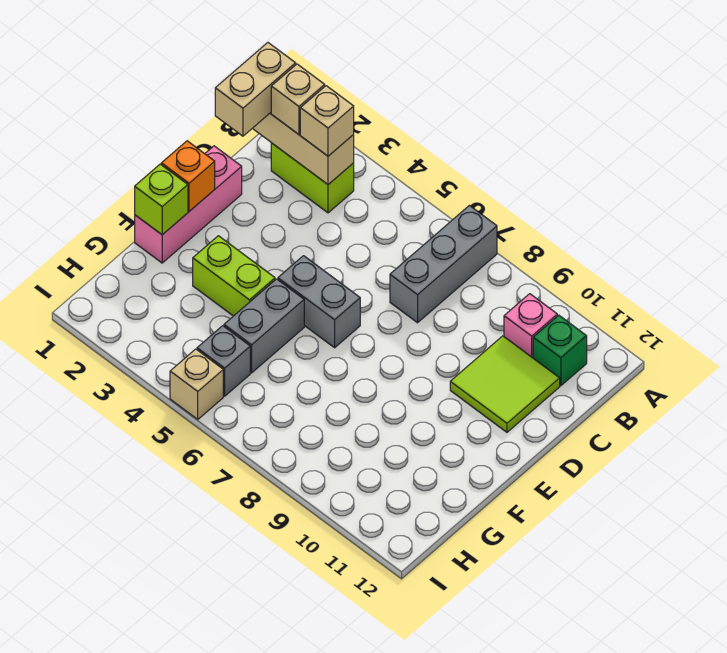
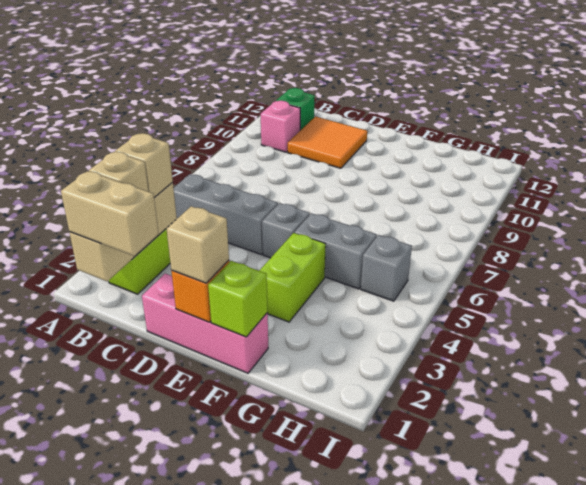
grey 1x3 brick [390,205,497,323] -> grey 1x3 brick moved to [174,174,278,254]
lime 2x2 tile [450,336,560,432] -> orange 2x2 tile [288,117,367,168]
grey 1x2 brick [278,256,360,348] -> grey 1x1 brick [262,203,310,258]
tan 1x1 brick [170,349,223,419] -> tan 1x1 brick moved to [166,206,229,283]

